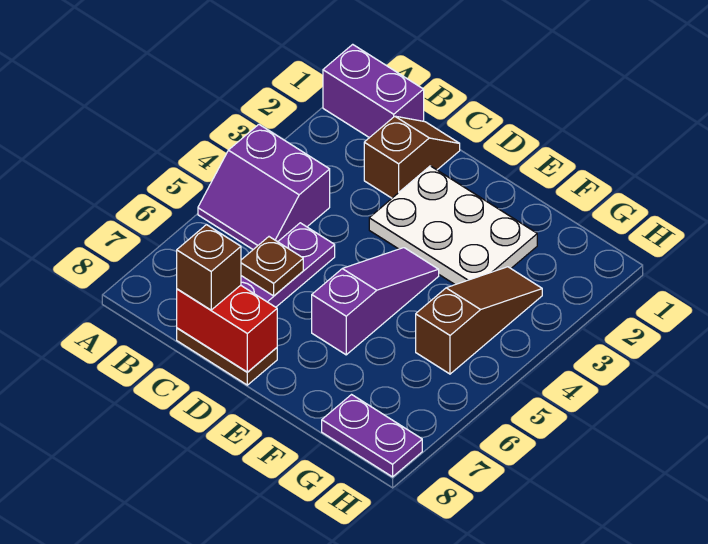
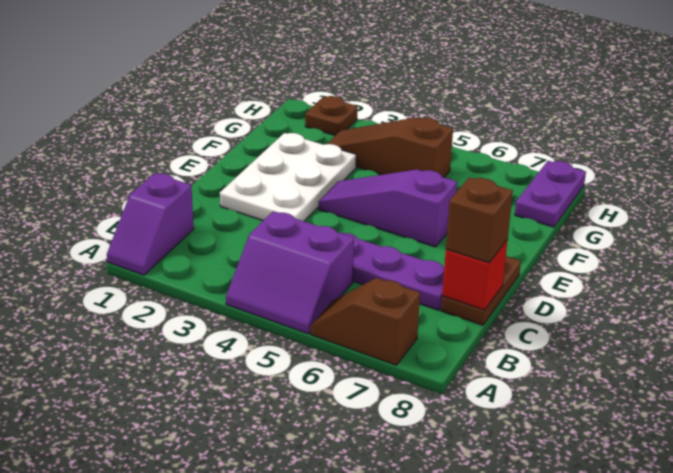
purple 1x2 brick [323,44,424,138] -> purple 1x2 slope [107,173,194,275]
purple 2x2 slope [198,125,330,249] -> purple 2x2 slope turned to [226,211,354,334]
brown 1x2 slope [364,116,460,198] -> brown 1x2 slope moved to [310,278,420,365]
brown 1x1 plate [241,237,303,296] -> brown 1x1 plate moved to [305,96,358,135]
red 1x2 brick [177,285,277,372] -> red 1x1 brick [442,240,508,310]

